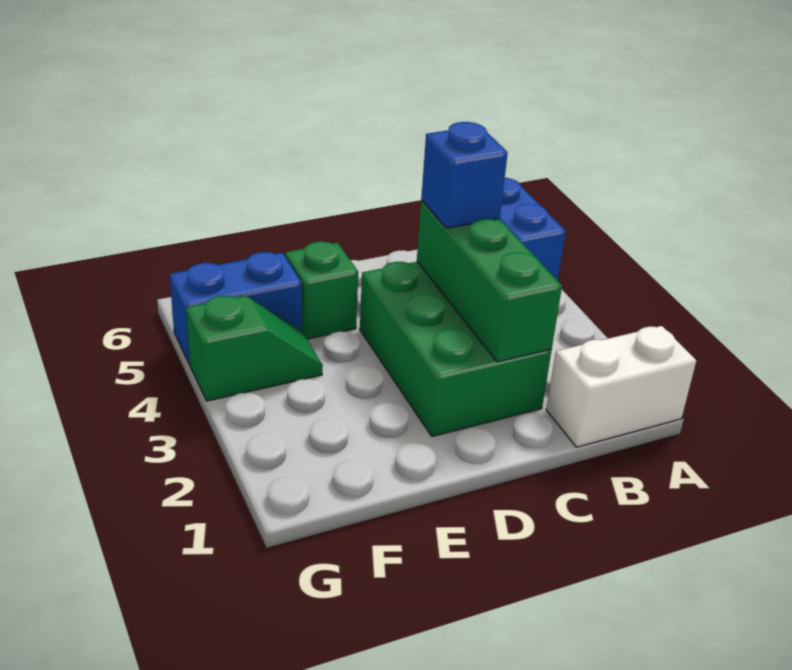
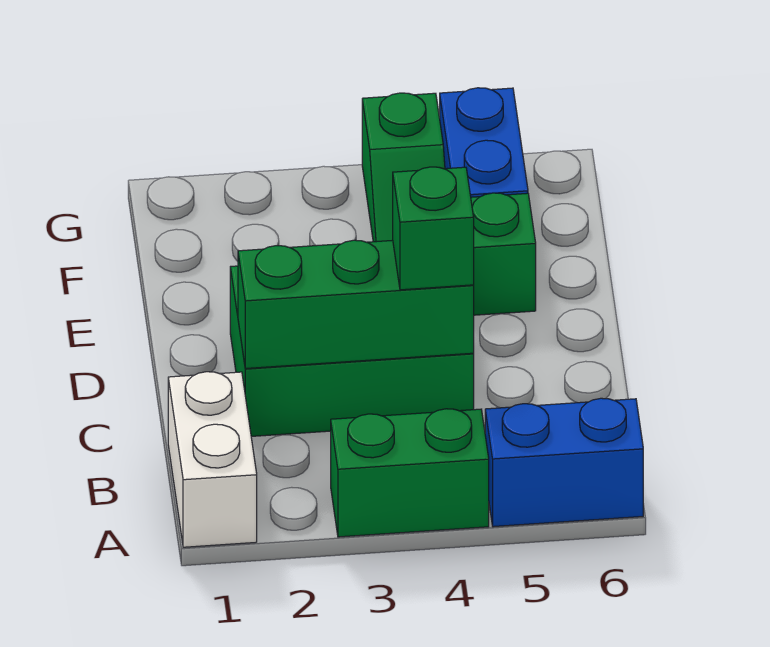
none -> green 1x2 brick [331,409,489,537]
blue 1x1 brick [421,122,508,228] -> green 1x1 brick [393,167,474,290]

